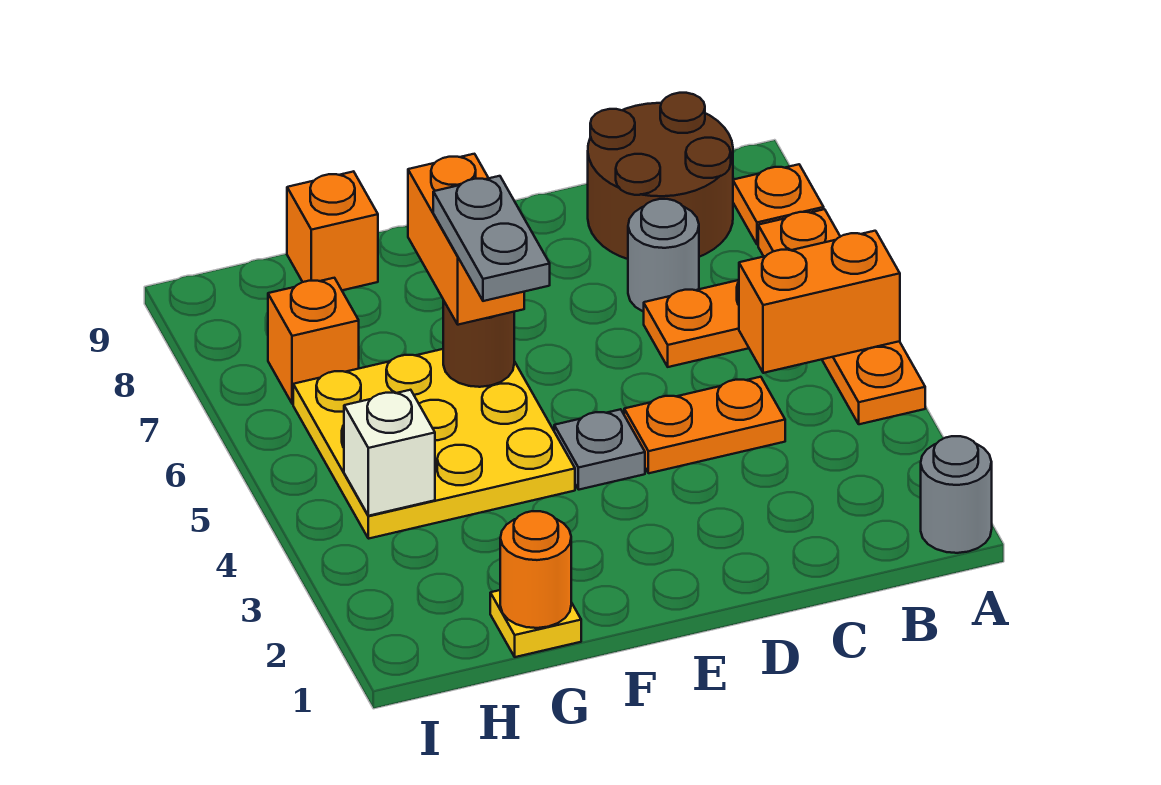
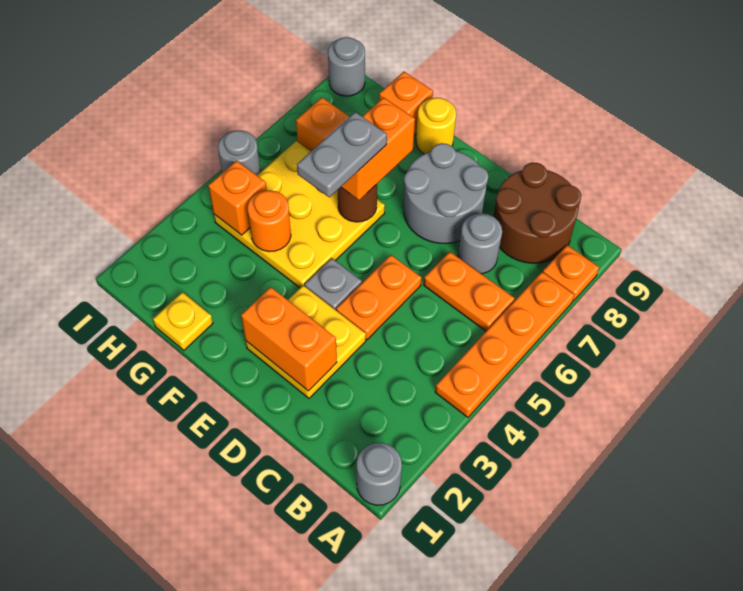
orange 1x2 brick [739,231,900,373] -> orange 1x2 brick moved to [241,287,337,391]
orange 1x2 plate [624,377,785,473] -> orange 1x2 plate turned to [336,255,421,340]
none -> yellow 2x2 plate [246,285,366,398]
none -> grey 2x2 round brick [404,143,488,244]
none -> yellow 1x1 round brick [416,98,456,154]
orange 1x1 round brick [500,511,571,628] -> orange 1x1 round brick moved to [248,190,291,252]
white 1x1 brick [344,390,435,516] -> orange 1x1 brick [208,161,267,235]
none -> grey 1x1 round brick [218,130,260,175]
none -> grey 1x1 round brick [328,37,365,96]

